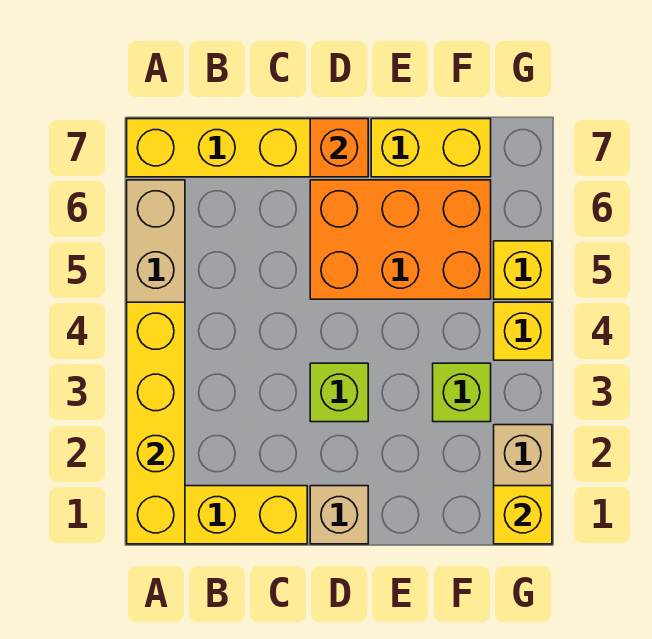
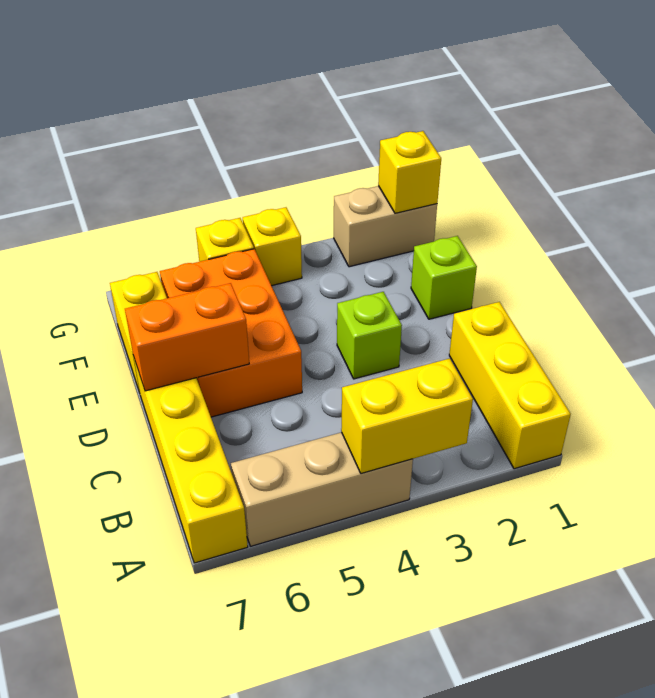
yellow 1x4 brick [127,302,185,544] -> yellow 1x2 brick [341,359,473,473]
tan 1x1 brick [310,486,368,544] -> none
orange 1x1 brick [310,119,368,177] -> orange 1x2 brick [125,283,249,391]
lime 1x1 brick [433,363,491,422] -> lime 1x1 brick moved to [411,236,477,319]

